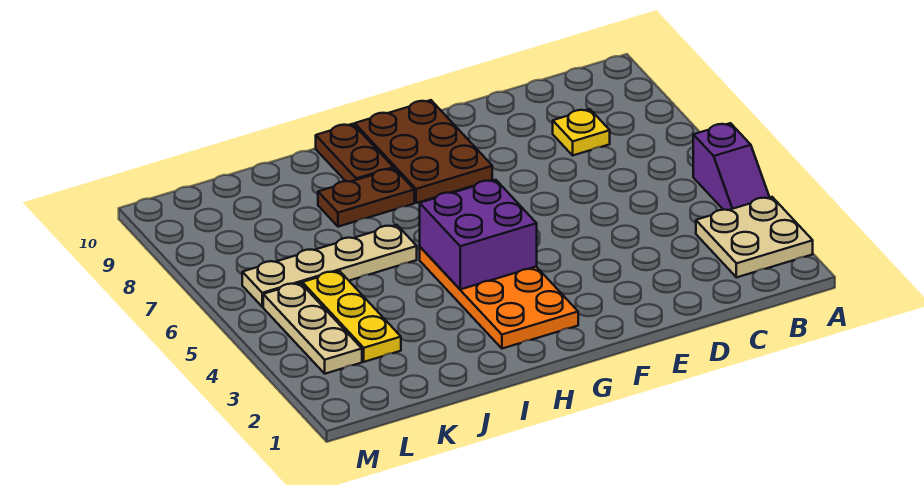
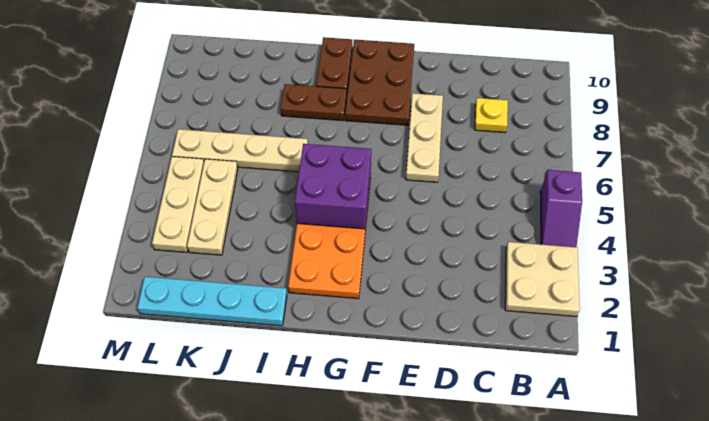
none -> tan 1x3 plate [406,93,443,182]
none -> cyan 1x4 plate [137,277,287,326]
yellow 1x3 plate [302,271,401,362] -> tan 1x3 plate [187,159,238,255]

